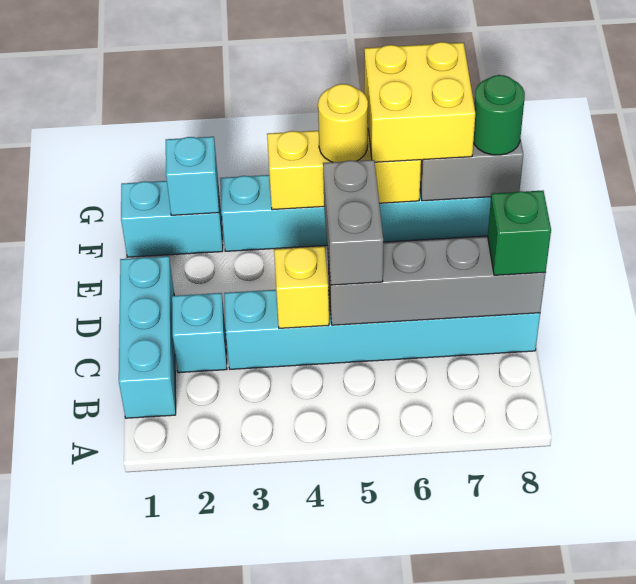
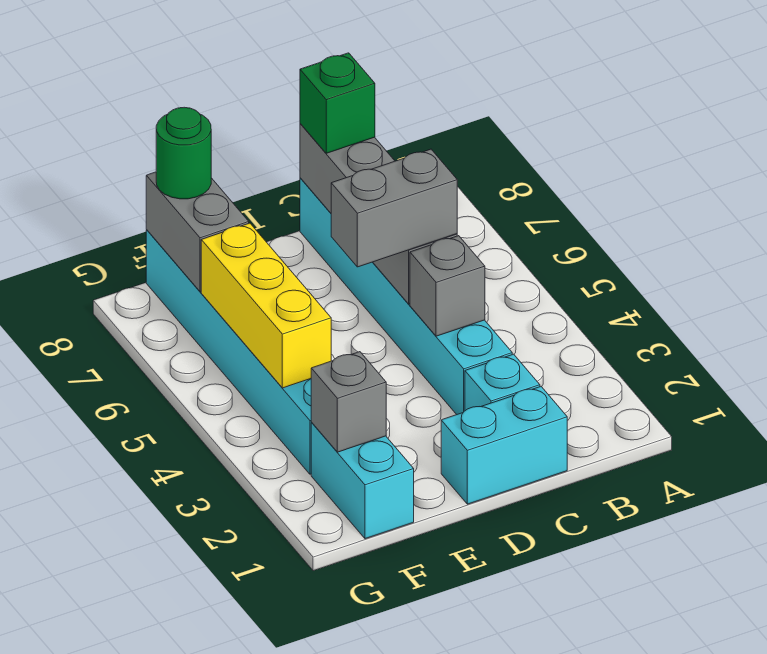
cyan 1x3 brick [119,256,176,418] -> cyan 1x2 brick [441,387,567,504]
yellow 1x1 brick [274,246,329,328] -> grey 1x1 brick [410,236,485,336]
cyan 1x1 brick [166,137,219,215] -> grey 1x1 brick [311,352,386,452]
yellow 1x1 round brick [318,84,368,162] -> none
yellow 2x2 brick [364,42,475,162] -> none

